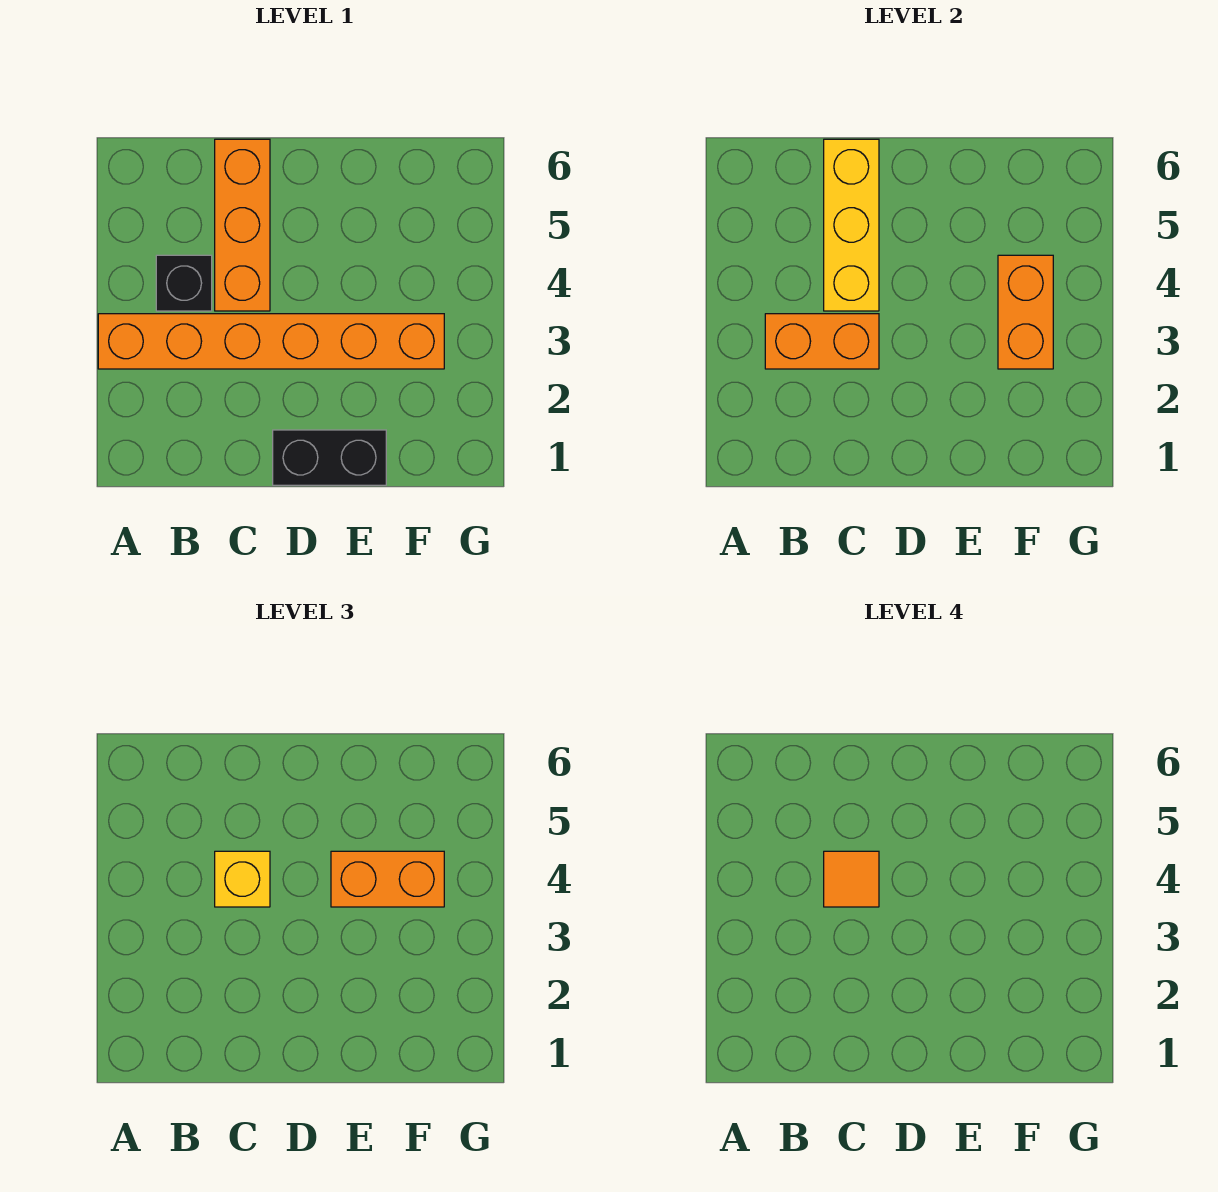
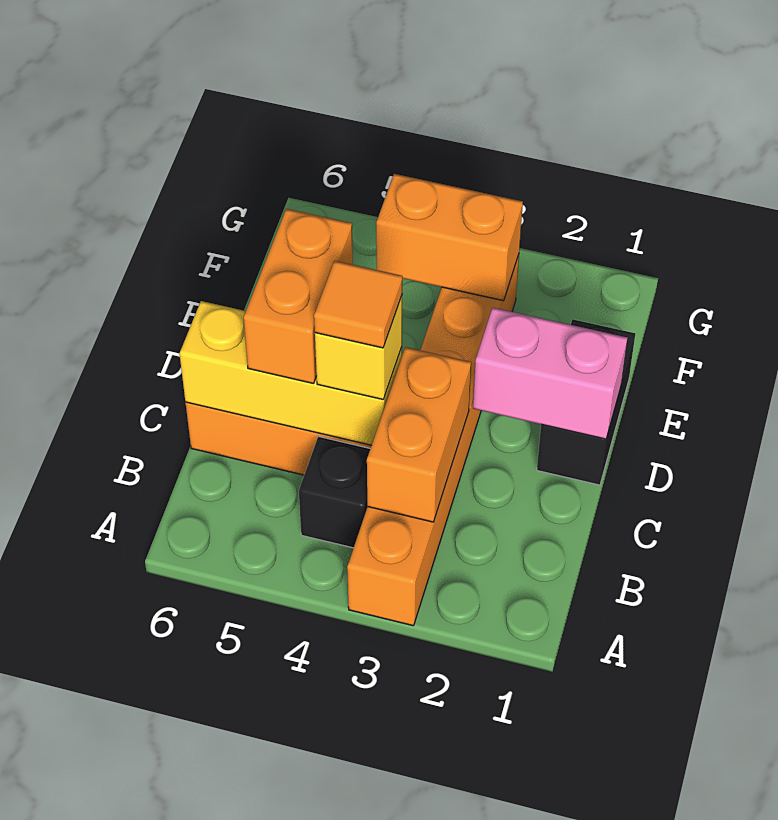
none -> pink 1x2 brick [473,308,627,439]
orange 1x2 brick [331,851,444,907] -> orange 1x2 brick moved to [244,209,353,384]

